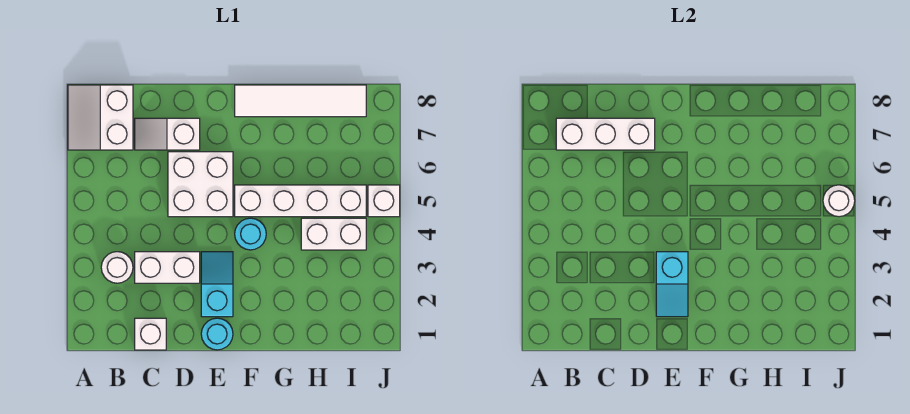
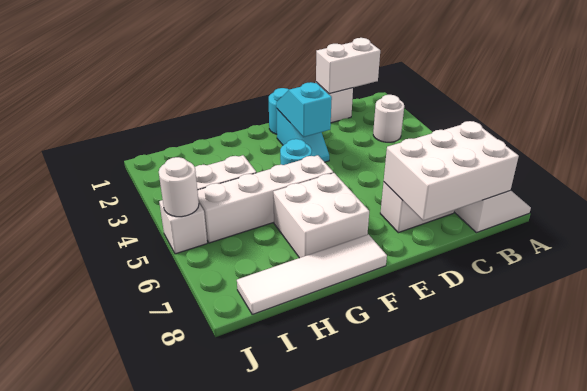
white 1x3 brick [556,118,655,150] -> white 2x3 brick [384,121,519,221]
white 1x2 brick [135,252,200,283] -> white 1x2 brick moved to [316,38,380,94]
white 2x2 brick [168,152,233,217] -> white 2x2 brick moved to [273,173,369,258]

